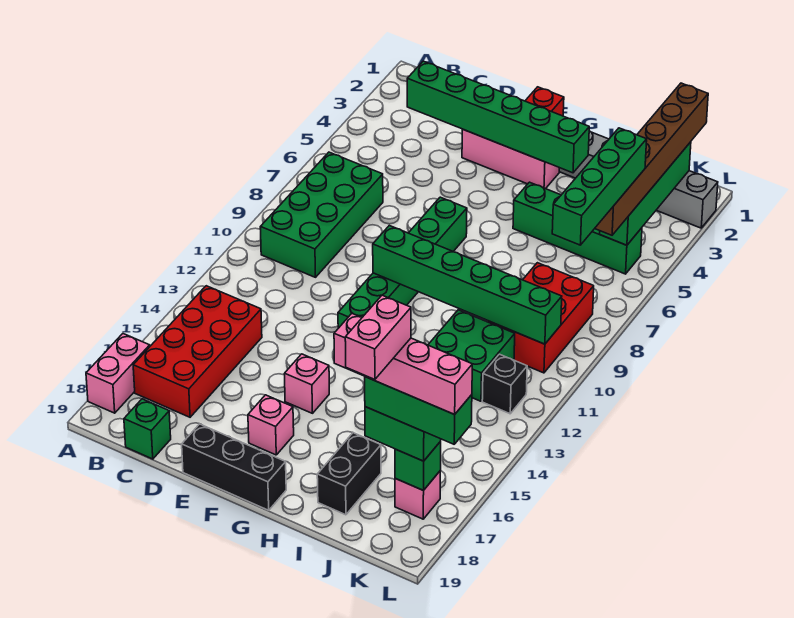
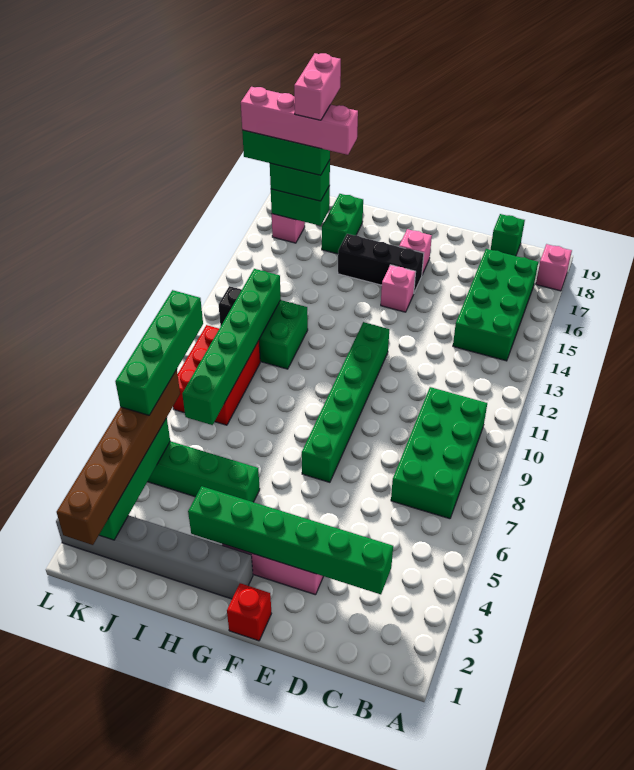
pink 1x2 brick [86,334,150,413] -> pink 1x1 brick [536,244,572,291]
red 2x4 brick [133,286,262,417] -> green 2x4 brick [453,249,538,361]
black 1x3 brick [182,424,286,510] -> black 1x3 brick moved to [338,234,424,293]
green 1x6 brick [373,225,562,344] -> green 1x6 brick turned to [182,269,281,425]
black 1x2 brick [317,433,381,515] -> green 1x2 brick [322,194,363,254]
green 1x1 brick [395,441,441,490] -> green 1x2 brick [271,186,330,226]

